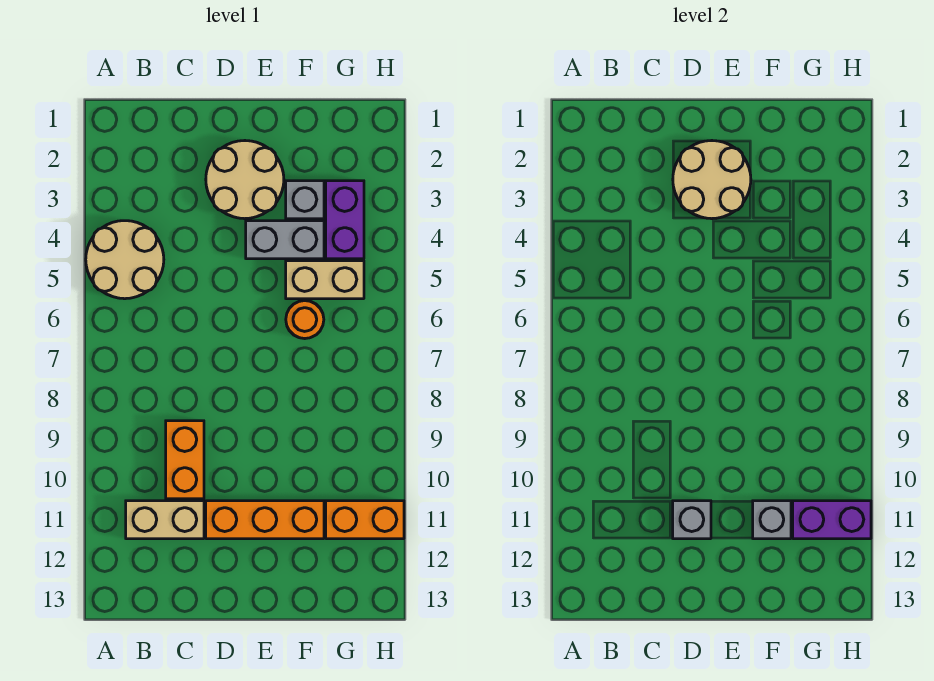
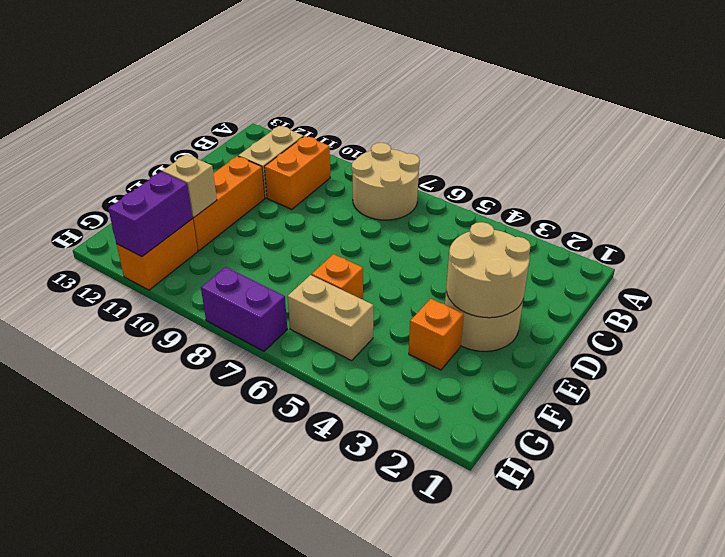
tan 2x2 round brick [86,221,164,299] -> tan 2x2 round brick moved to [352,143,420,220]
orange 1x2 brick [166,421,204,499] -> orange 1x2 brick turned to [264,136,330,209]
grey 1x1 brick [673,501,711,539] -> none
grey 1x2 brick [246,221,324,259] -> none
grey 1x1 brick [286,181,324,219] -> orange 1x1 brick [409,299,464,370]
tan 1x2 brick [286,261,364,299] -> tan 1x2 brick turned to [288,275,373,361]
orange 1x1 round brick [286,301,324,339] -> orange 1x1 brick [312,254,363,300]
grey 1x1 brick [753,501,791,539] -> tan 1x1 brick [163,154,217,218]
purple 1x2 brick [326,181,364,259] -> purple 1x2 brick moved to [201,267,287,351]

